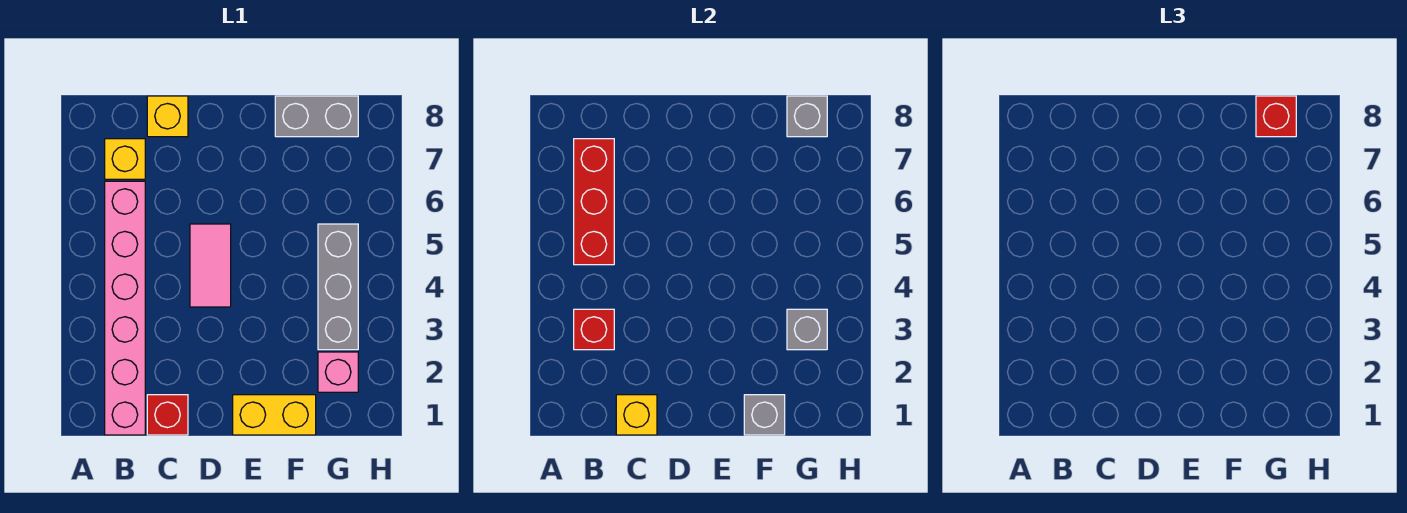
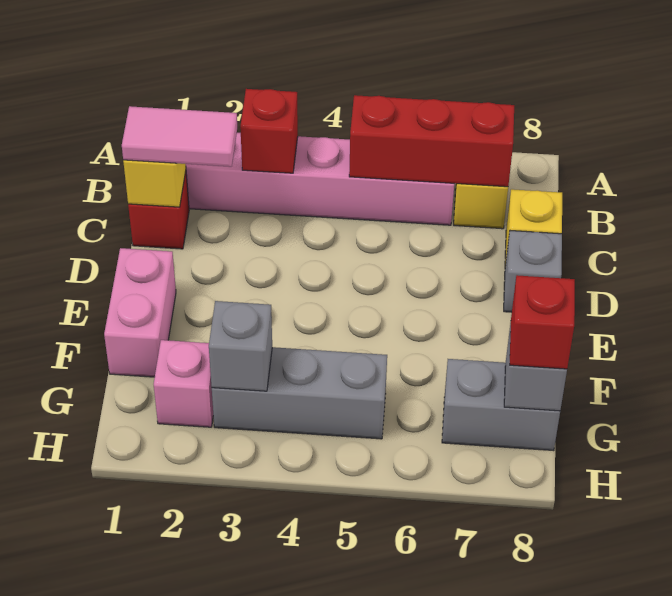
pink 1x2 tile [190,224,231,307] -> pink 1x2 tile moved to [122,106,237,167]
yellow 1x2 brick [233,395,316,435] -> pink 1x2 brick [104,248,176,377]
grey 1x1 brick [744,395,785,435] -> grey 1x1 brick moved to [504,231,562,312]
grey 1x2 brick [275,96,358,137] -> grey 1x2 brick turned to [442,359,560,451]

